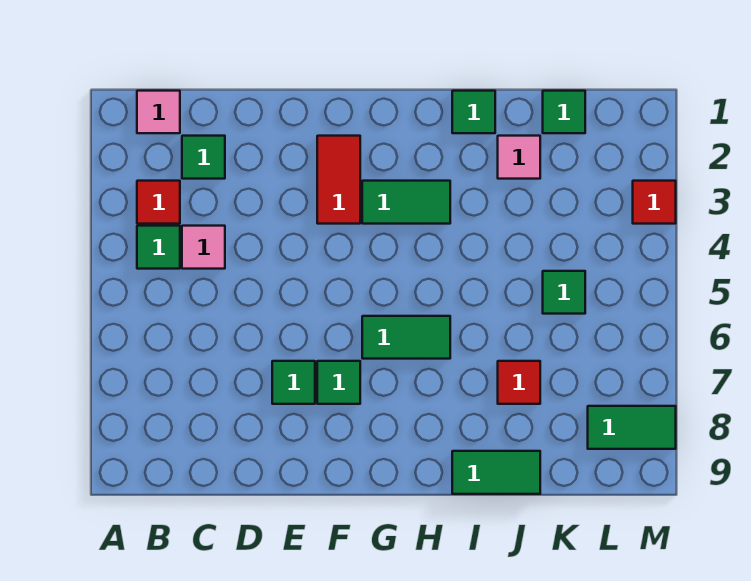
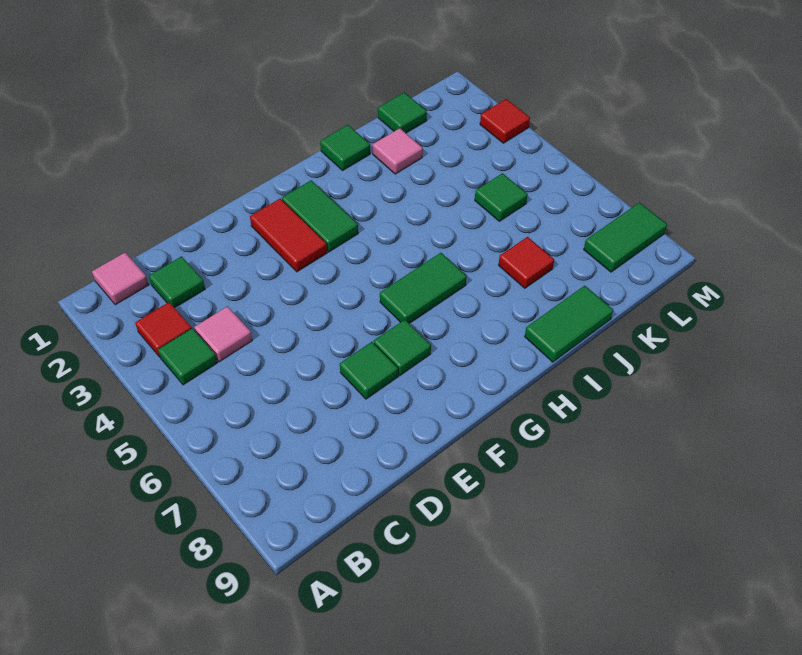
green 1x2 tile [362,181,450,224] -> green 1x2 tile turned to [282,180,358,252]

